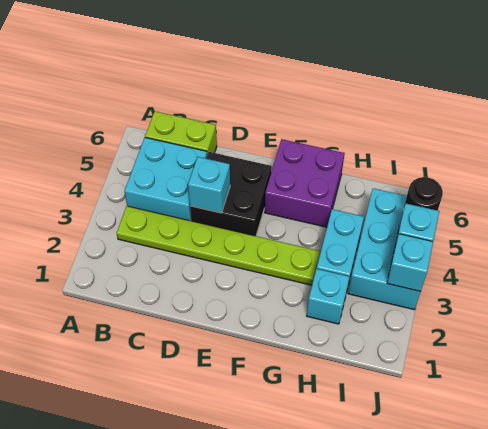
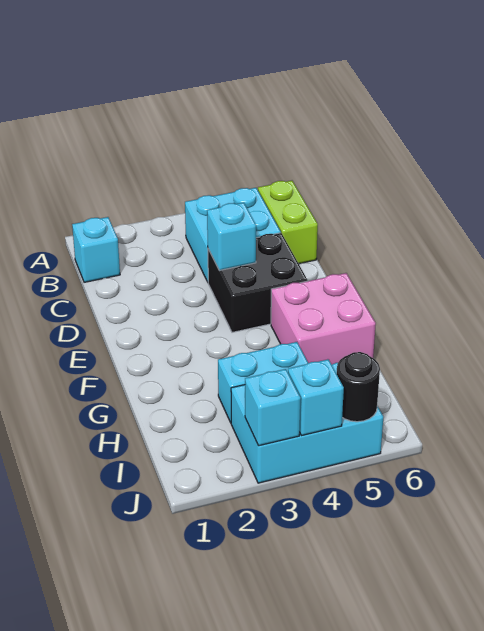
lime 1x6 plate [117,206,321,285] -> none
purple 2x2 brick [265,139,345,227] -> pink 2x2 brick [271,273,376,365]
cyan 1x1 brick [307,269,350,324] -> cyan 1x1 brick moved to [72,217,120,282]

